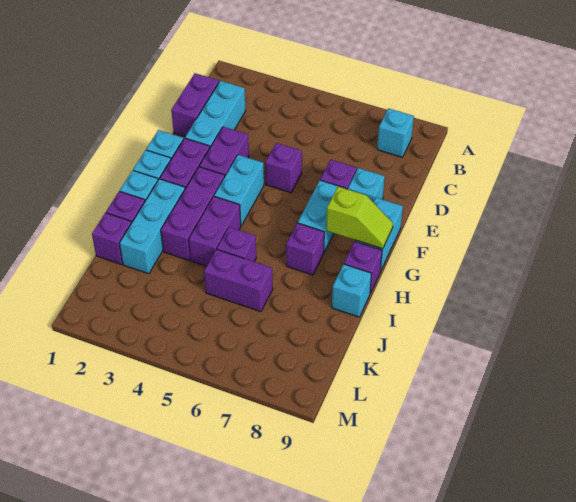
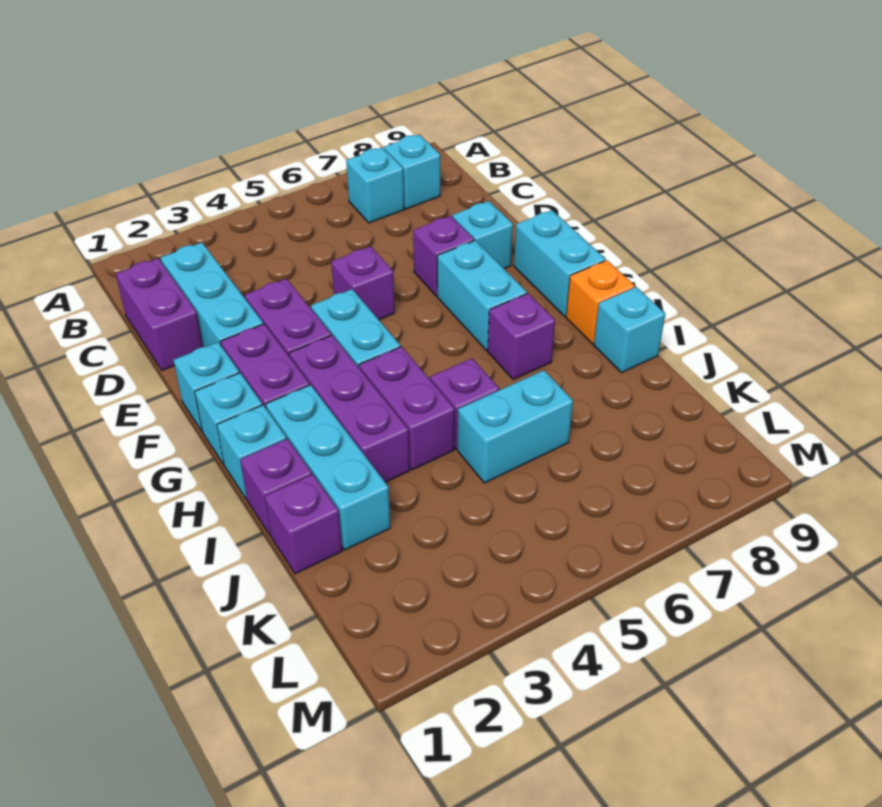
none -> cyan 1x1 brick [346,147,404,223]
lime 1x2 slope [326,187,393,249] -> none
purple 1x1 brick [344,242,382,293] -> orange 1x1 brick [566,260,635,344]
purple 1x2 brick [204,249,273,312] -> cyan 1x2 brick [458,370,573,483]

